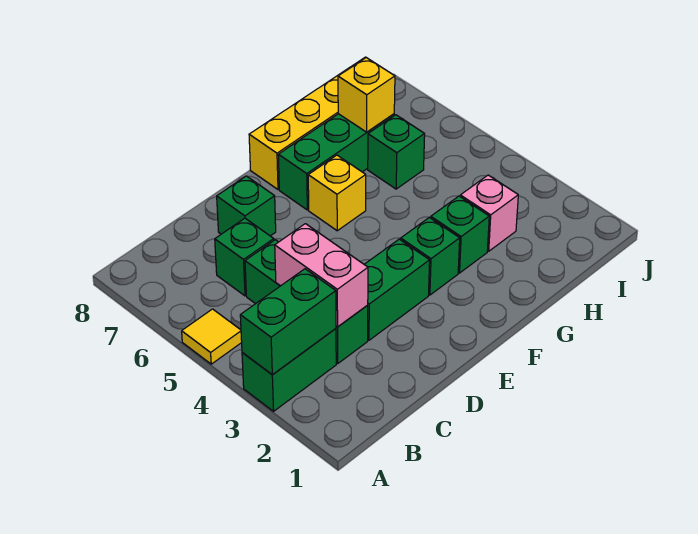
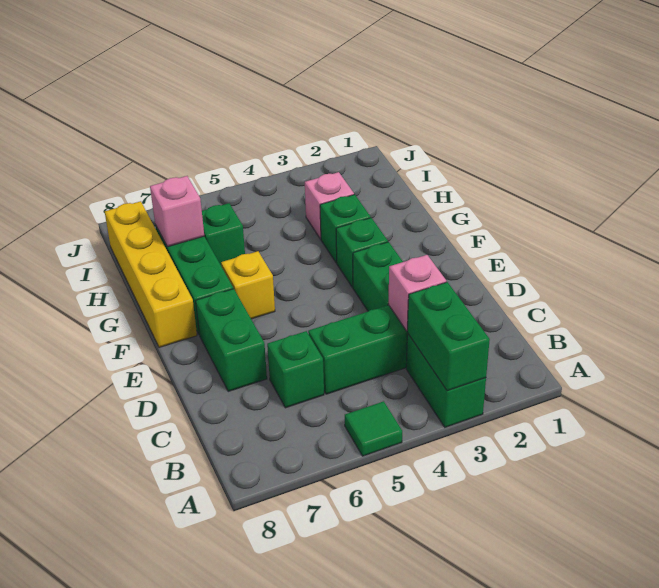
yellow 1x1 tile [182,309,242,364] -> green 1x1 tile [345,401,402,456]
pink 1x2 brick [275,224,368,327] -> pink 1x1 brick [388,255,446,331]
green 1x1 brick [217,176,276,236] -> green 1x2 brick [196,289,267,391]
yellow 1x1 brick [338,58,395,132] -> pink 1x1 brick [150,176,204,247]

